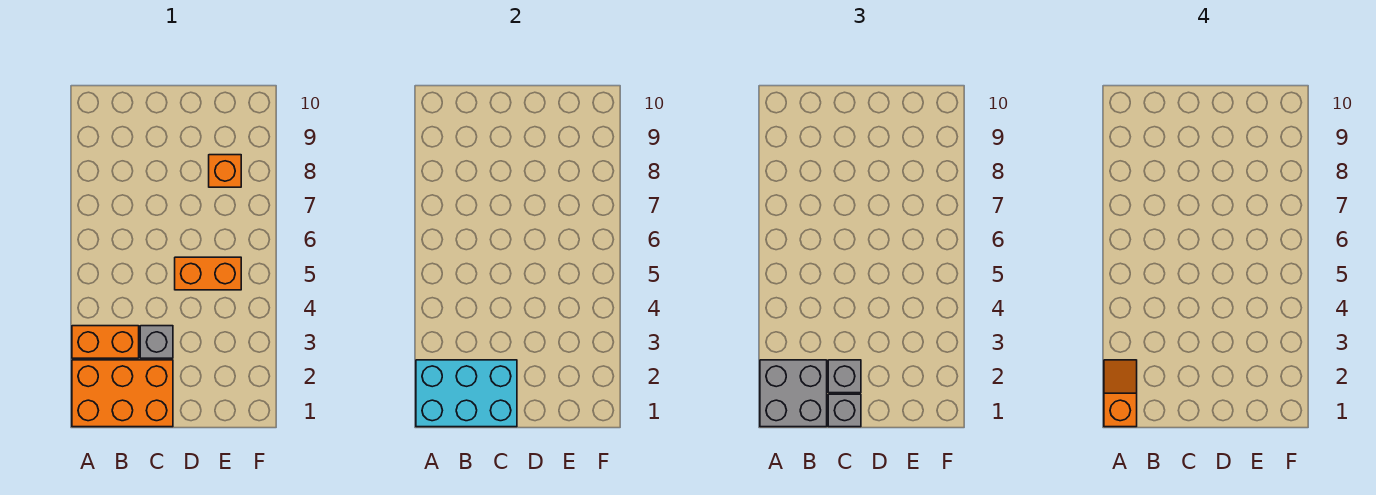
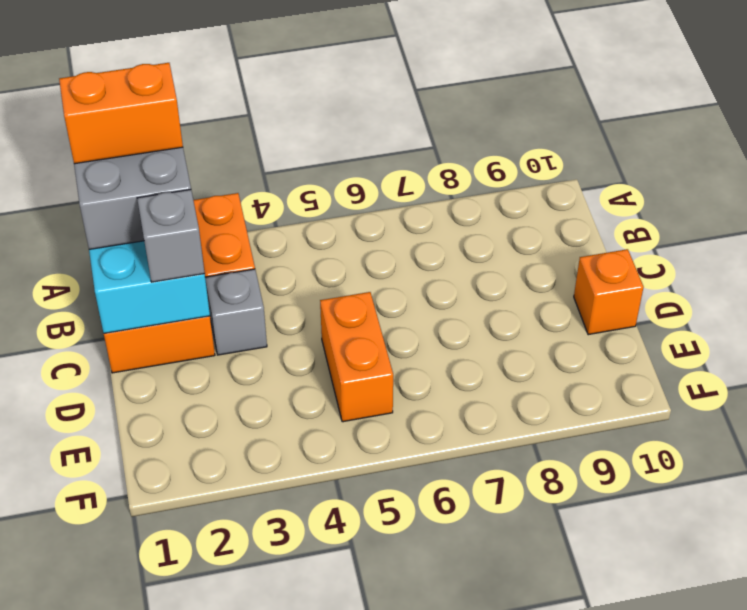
orange 1x2 slope [1104,360,1137,427] -> orange 1x2 brick [59,63,183,164]
grey 1x1 brick [828,394,861,427] -> none
orange 1x1 brick [209,155,241,187] -> orange 1x1 brick moved to [574,249,644,335]

